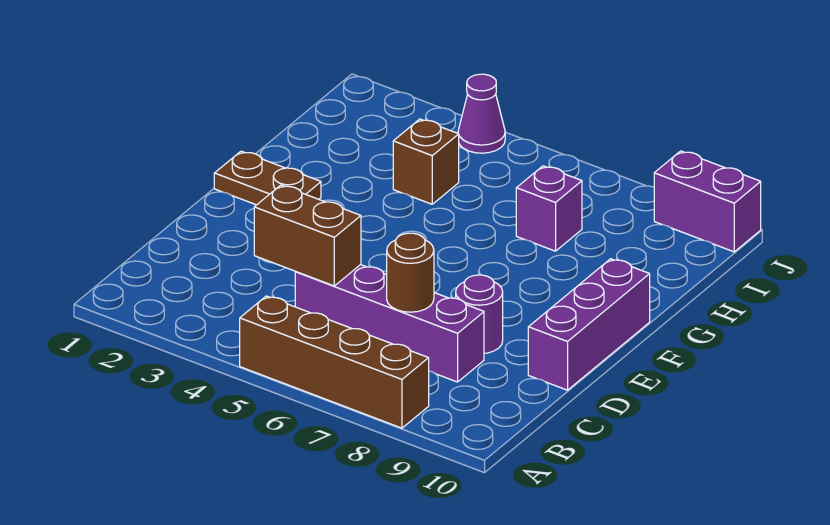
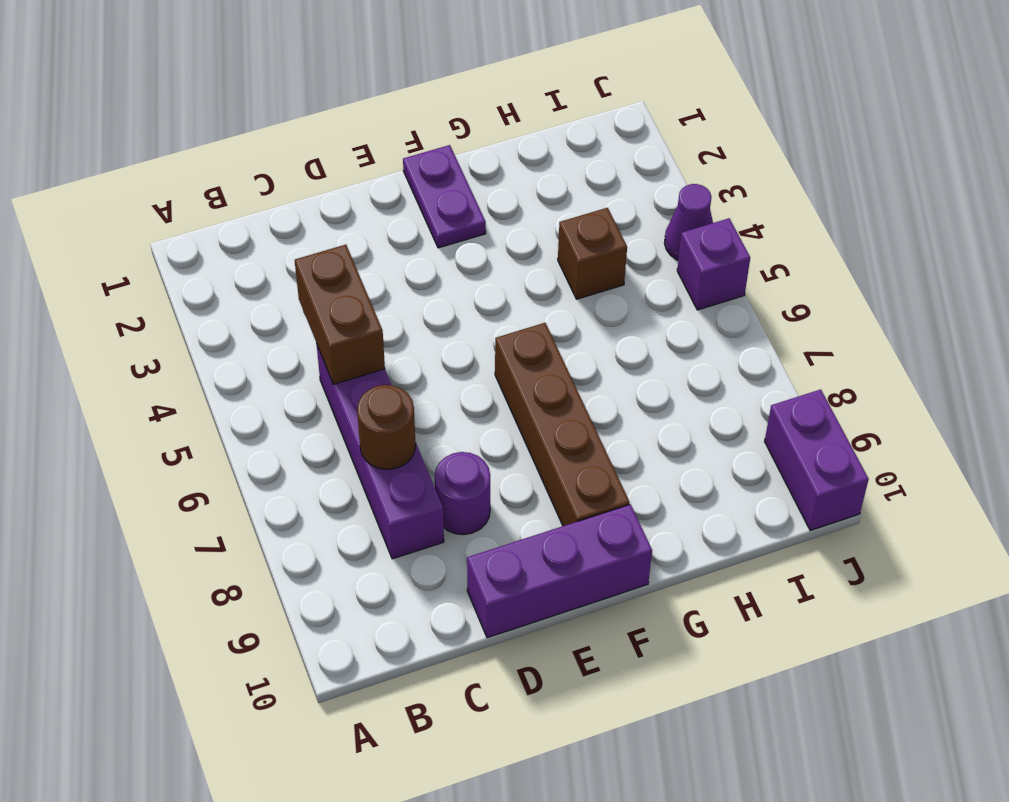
brown 1x4 brick [240,296,429,428] -> brown 1x4 brick moved to [495,323,630,526]
brown 1x2 plate [214,151,321,205] -> purple 1x2 plate [403,145,486,248]
purple 1x1 brick [516,166,582,251] -> purple 1x1 brick moved to [677,218,750,310]

